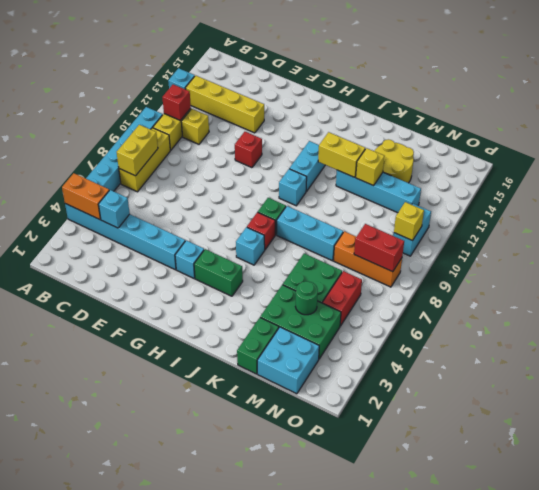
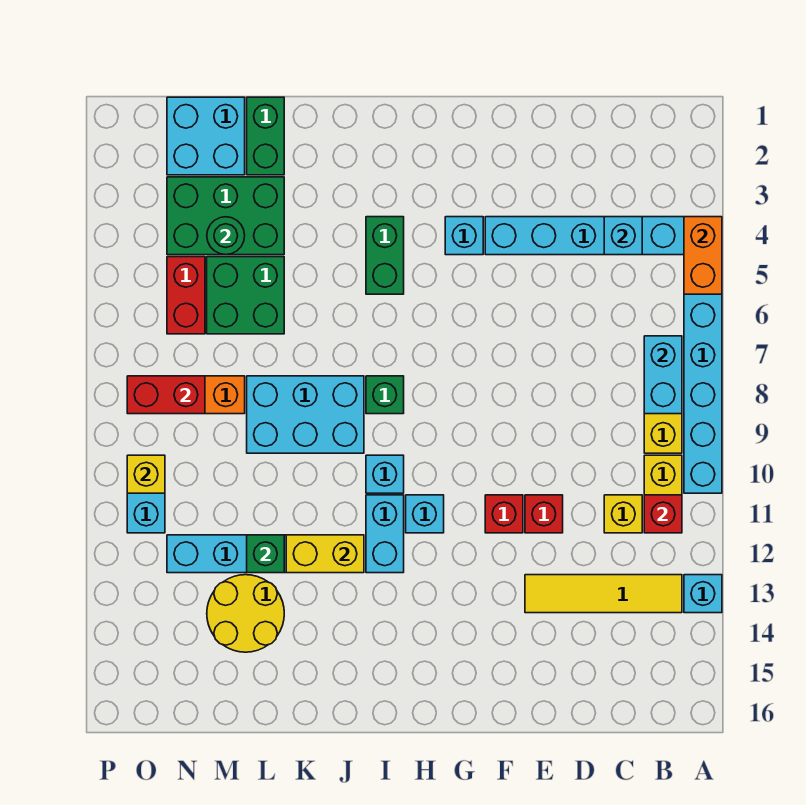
orange 1x2 brick [62,173,109,220] -> orange 1x2 brick turned to [684,217,722,294]
yellow 1x2 brick [117,125,158,176] -> cyan 1x2 brick [644,336,682,414]
yellow 1x4 brick [186,75,264,133] -> yellow 1x4 tile [525,575,682,613]
green 1x2 brick [194,249,243,296] -> green 1x2 brick turned to [366,217,404,294]
cyan 1x1 brick [236,227,265,265] -> cyan 1x1 brick moved to [406,495,444,533]
red 1x1 brick [247,212,275,250] -> red 1x1 brick moved to [525,495,563,533]
cyan 1x3 brick [277,206,343,261] -> cyan 2x3 brick [247,376,364,453]
yellow 1x1 brick [356,148,384,186] -> green 1x1 brick [247,535,284,573]

